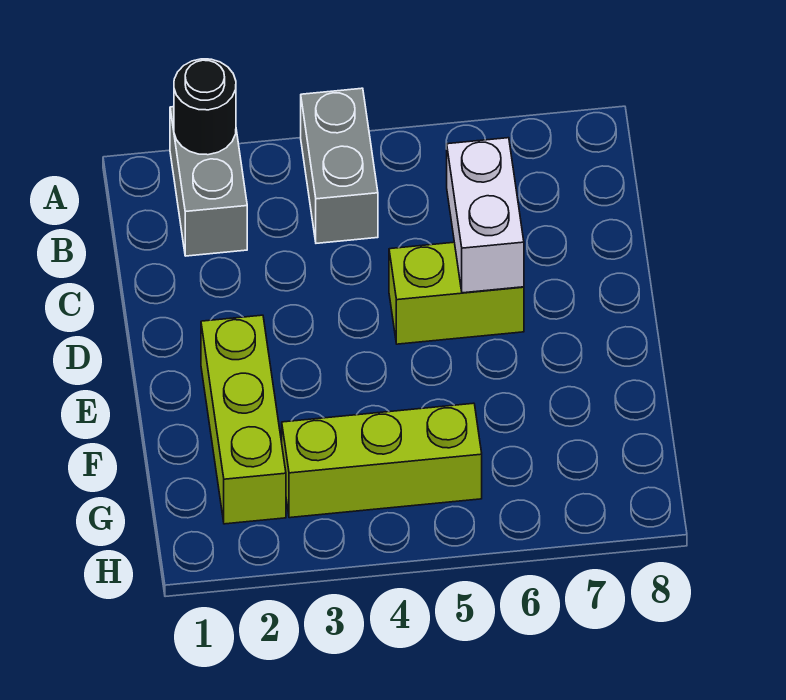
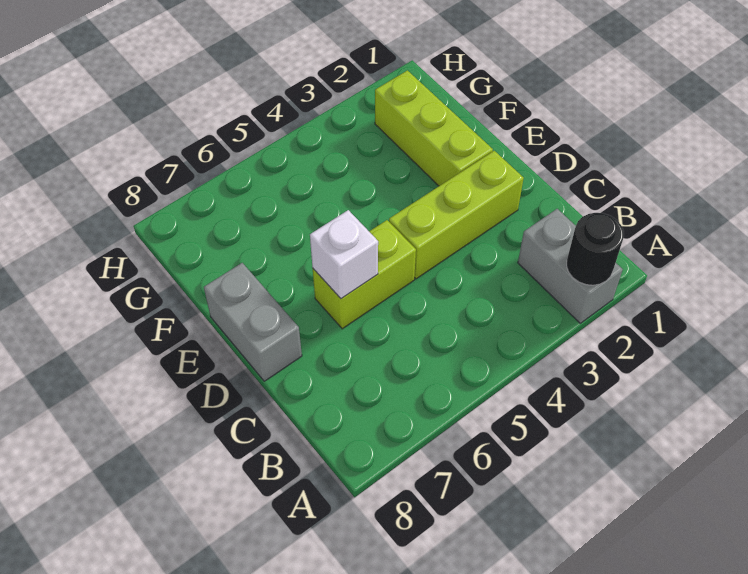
grey 1x2 brick [301,88,378,243] -> grey 1x2 brick moved to [204,263,302,381]
white 1x2 brick [447,138,524,293] -> white 1x1 brick [310,210,378,299]
lime 1x3 brick [282,403,482,518] -> lime 1x3 brick moved to [389,151,524,279]

